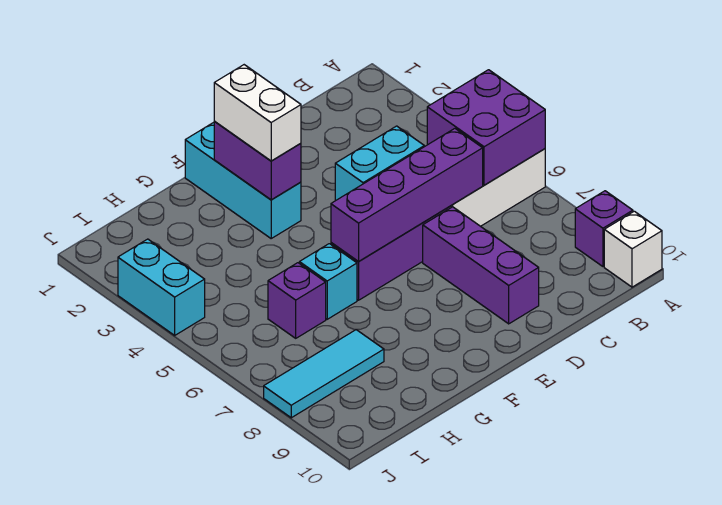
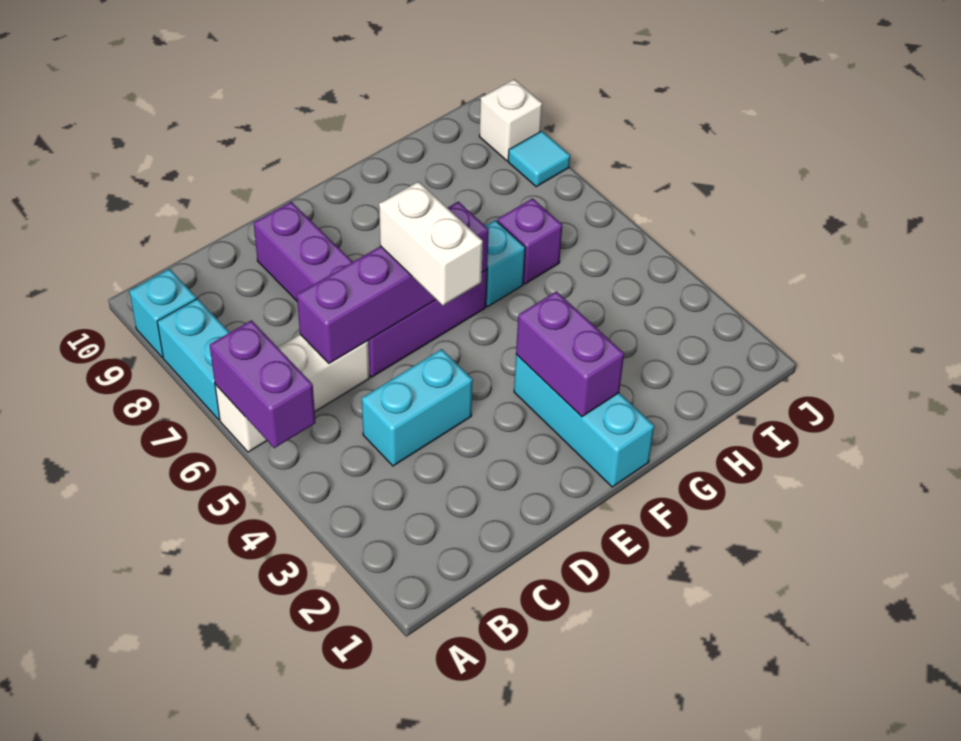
purple 2x2 brick [427,70,545,185] -> purple 1x2 brick [210,320,316,448]
purple 1x1 brick [575,191,633,266] -> cyan 1x1 brick [129,269,196,358]
white 1x1 brick [604,211,662,287] -> white 1x1 brick moved to [479,79,542,161]
white 1x2 brick [214,65,301,161] -> white 1x2 brick moved to [379,182,483,305]
cyan 1x3 tile [264,330,384,418] -> cyan 1x1 tile [508,131,570,187]
cyan 1x2 brick [118,239,205,335] -> cyan 1x2 brick moved to [157,299,230,420]

